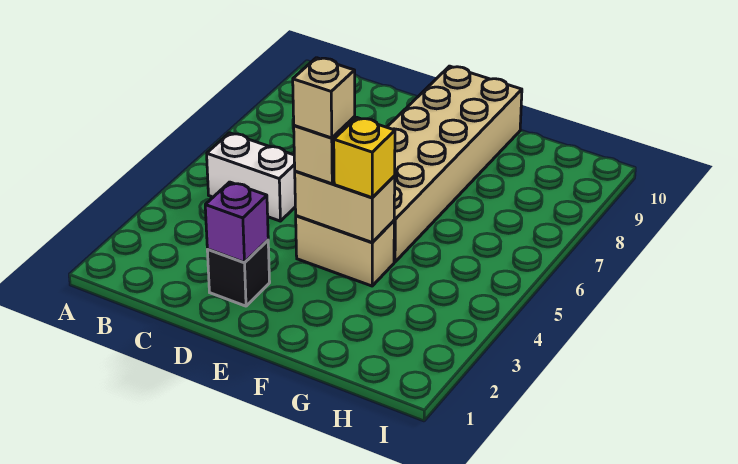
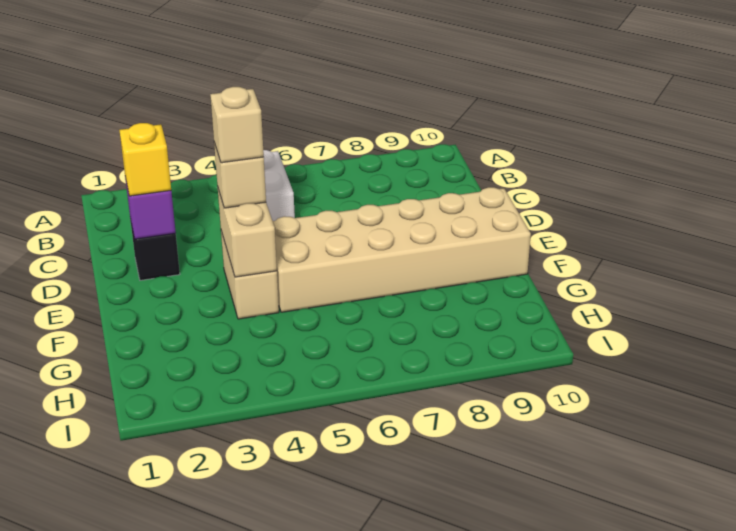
yellow 1x1 brick [334,118,395,198] -> yellow 1x1 brick moved to [119,123,171,196]

